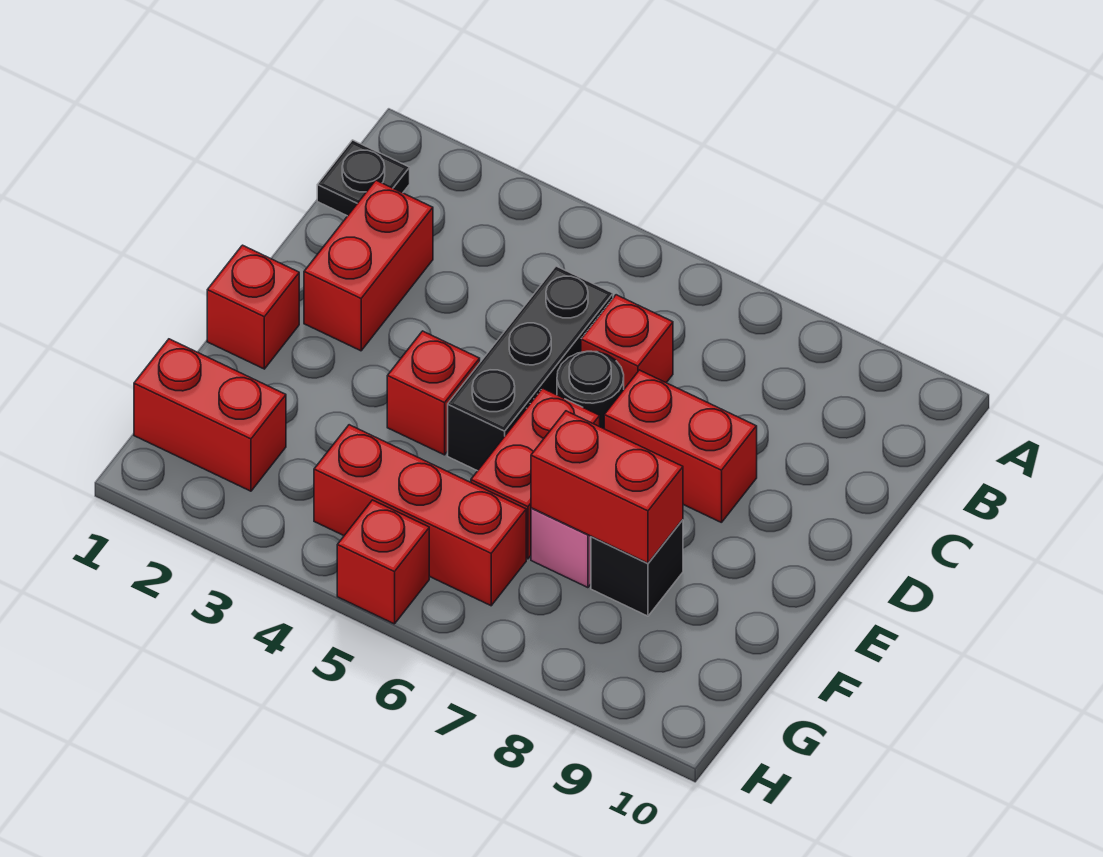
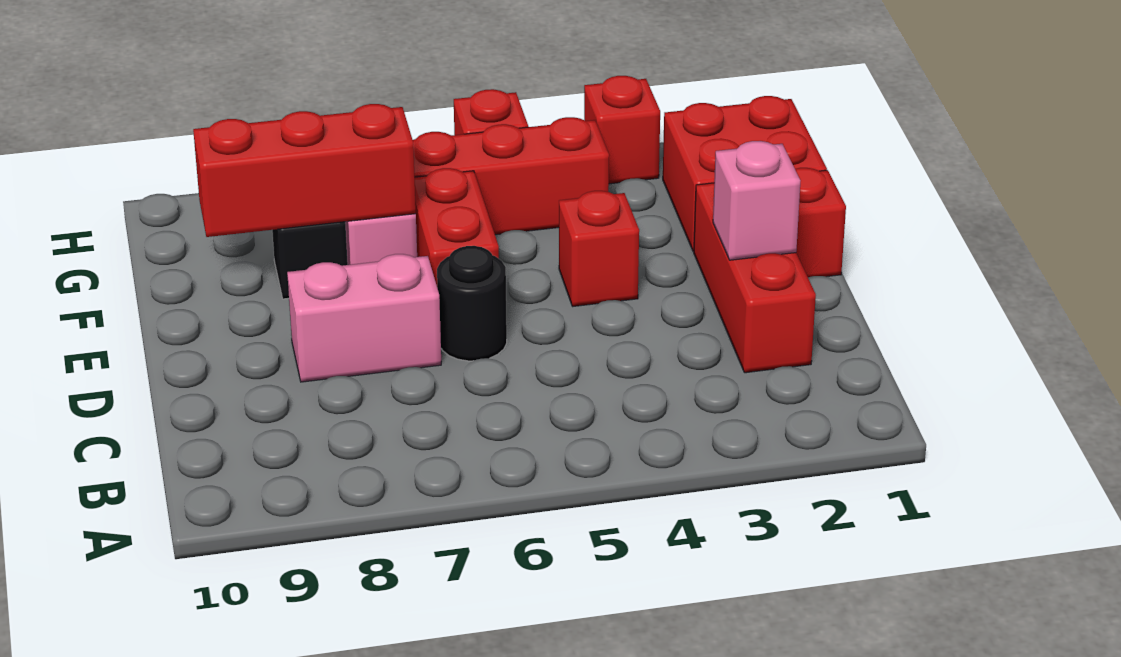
black 1x1 plate [317,140,410,216] -> none
red 1x2 brick [304,180,433,351] -> red 1x3 brick [694,183,816,373]
black 1x3 brick [448,266,613,471] -> none
red 1x1 brick [581,295,673,389] -> red 1x1 brick moved to [584,76,660,184]
none -> pink 1x1 brick [713,141,801,260]
red 1x2 brick [604,370,757,523] -> pink 1x2 brick [287,254,441,382]
red 1x2 brick [531,411,683,563] -> red 1x3 brick [193,104,416,237]
red 1x2 brick [134,339,286,491] -> red 2x2 brick [663,96,827,251]

